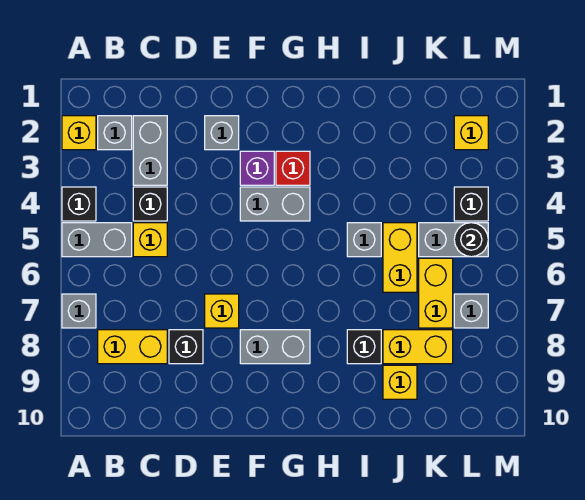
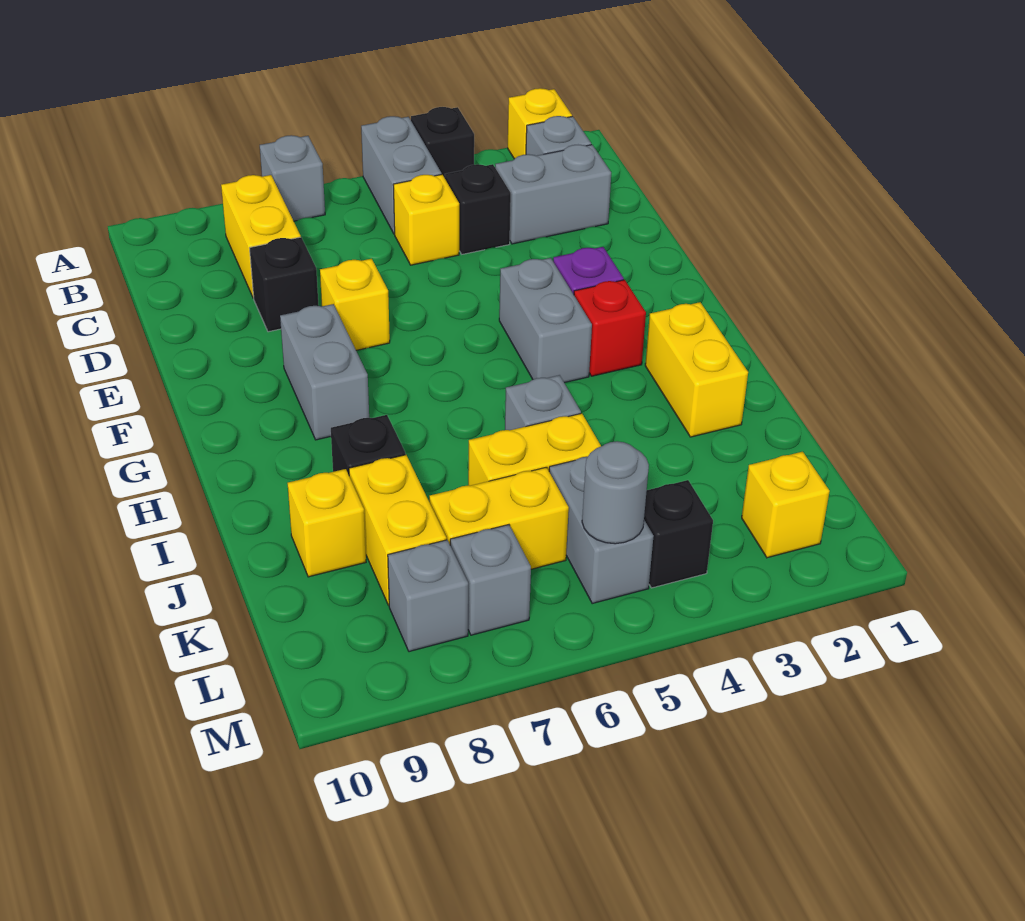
grey 1x1 brick [205,116,239,150] -> grey 1x1 brick moved to [388,540,468,652]
none -> yellow 1x2 brick [645,302,748,437]
black 1x1 round brick [454,223,488,257] -> grey 1x1 round brick [582,441,649,544]

